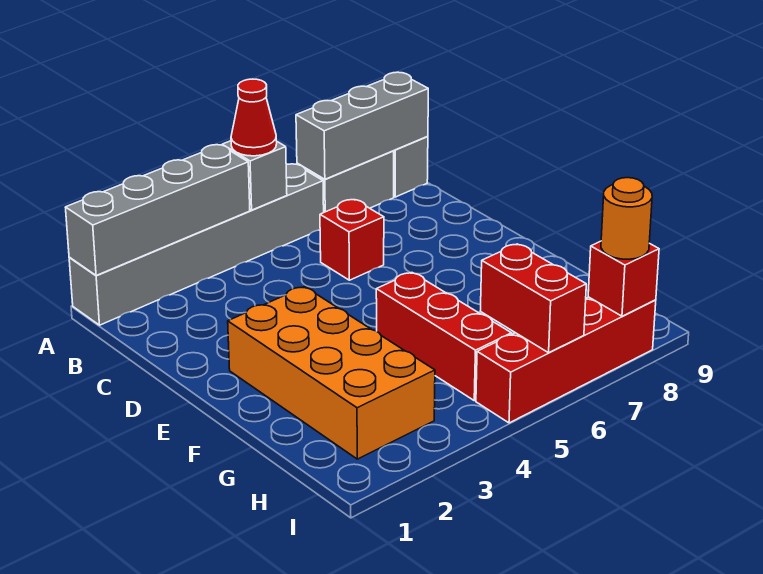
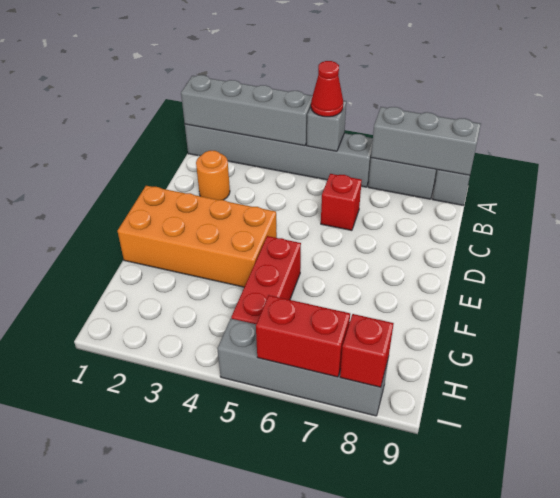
orange 2x4 brick [228,287,435,459] -> orange 2x4 brick turned to [118,186,277,287]
red 1x2 brick [481,244,586,353] -> red 1x2 brick turned to [256,295,350,377]
red 1x4 brick [476,297,656,423] -> grey 1x4 brick [217,319,389,416]
orange 1x1 round brick [601,178,652,259] -> orange 1x1 round brick moved to [196,151,230,200]

